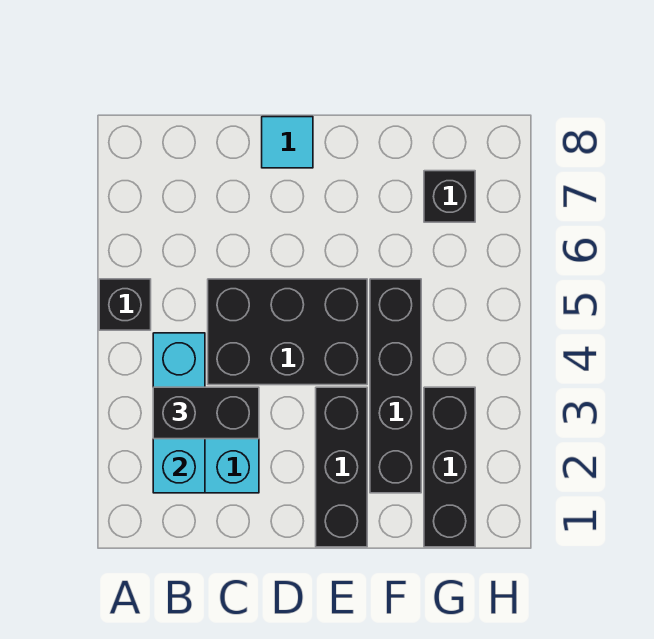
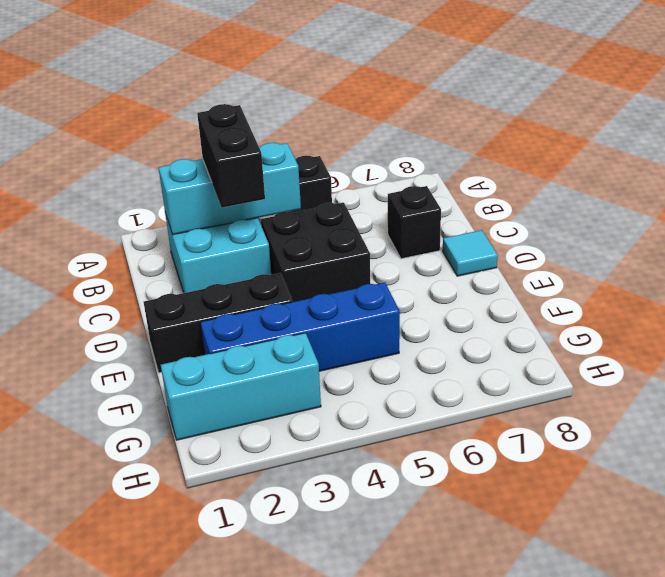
black 2x3 brick [208,279,367,385] -> black 2x2 brick [261,203,370,302]
black 1x4 brick [370,279,421,493] -> blue 1x4 brick [200,282,400,371]
black 1x3 brick [424,387,475,547] -> cyan 1x3 brick [161,333,321,440]
black 1x1 brick [424,171,475,222] -> black 1x1 brick moved to [388,186,441,259]

